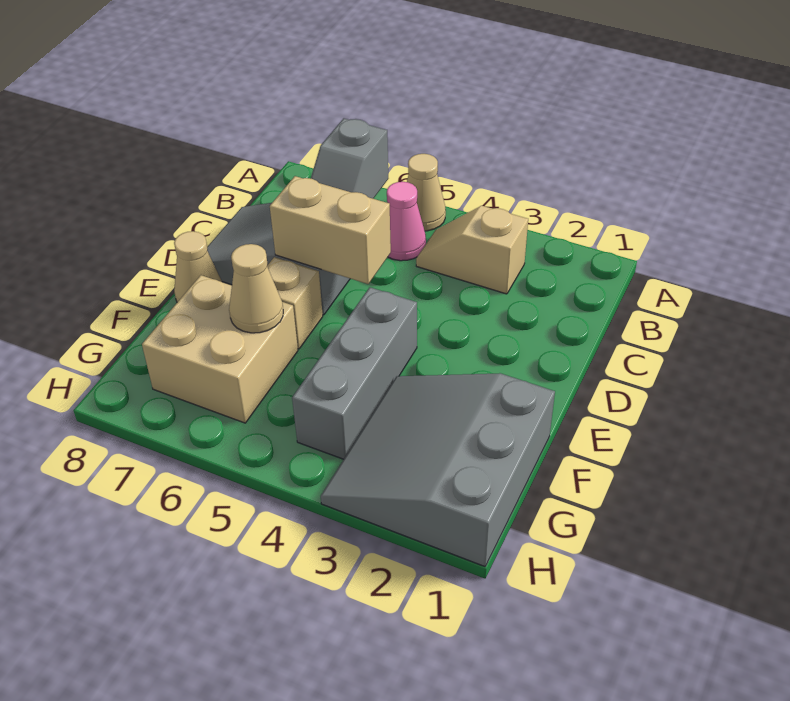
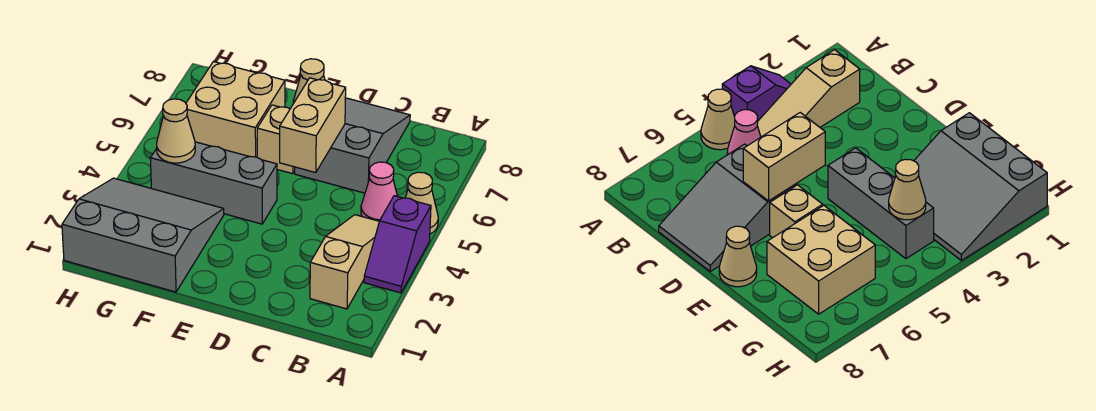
none -> purple 1x2 slope [364,196,431,293]
tan 1x2 slope [416,206,528,294] -> tan 1x3 slope [310,215,379,309]
grey 1x2 slope [311,118,388,199] -> none
tan 1x1 cone [229,244,283,333] -> tan 1x1 cone moved to [157,99,195,163]

